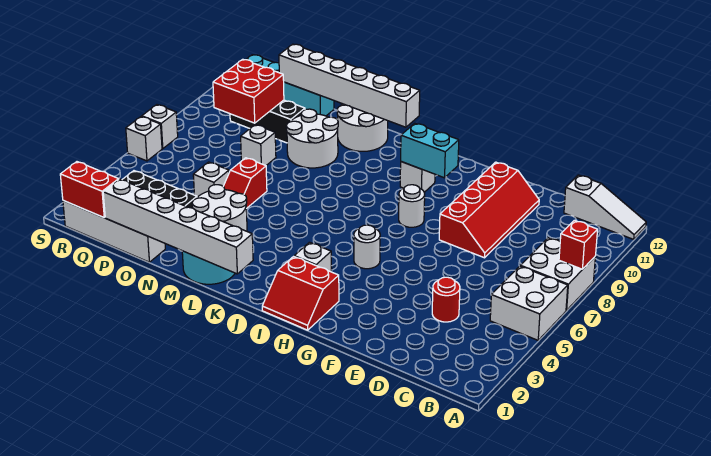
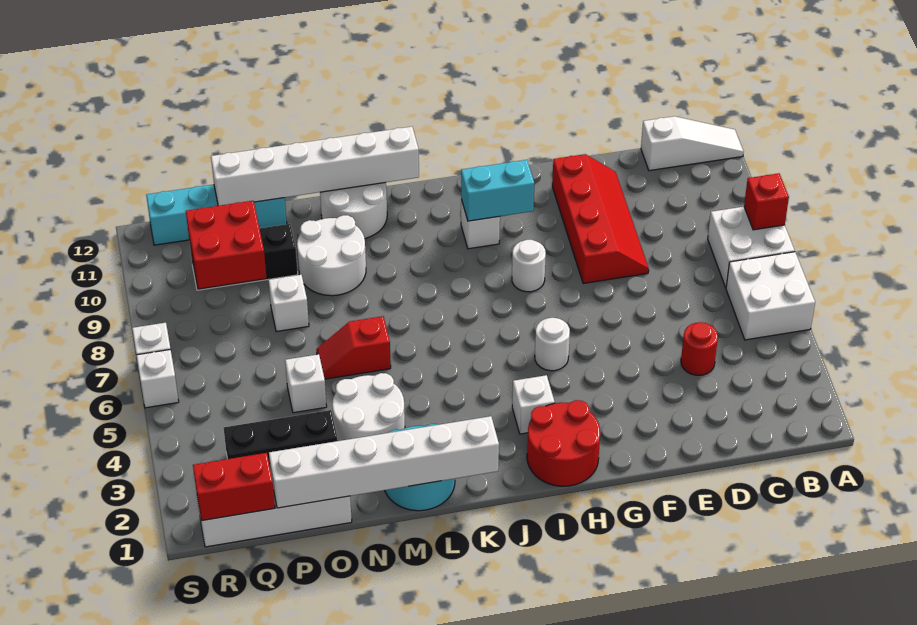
red 2x2 slope [262,257,339,330] -> red 2x2 round brick [527,400,600,486]
red 1x2 slope [223,158,267,209] -> red 1x2 slope turned to [316,316,391,379]

